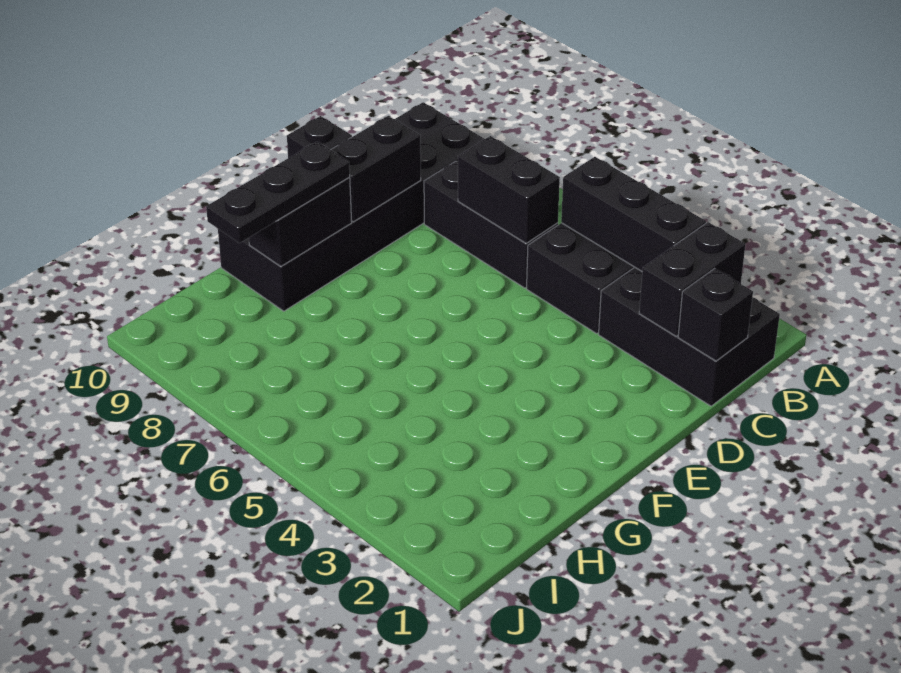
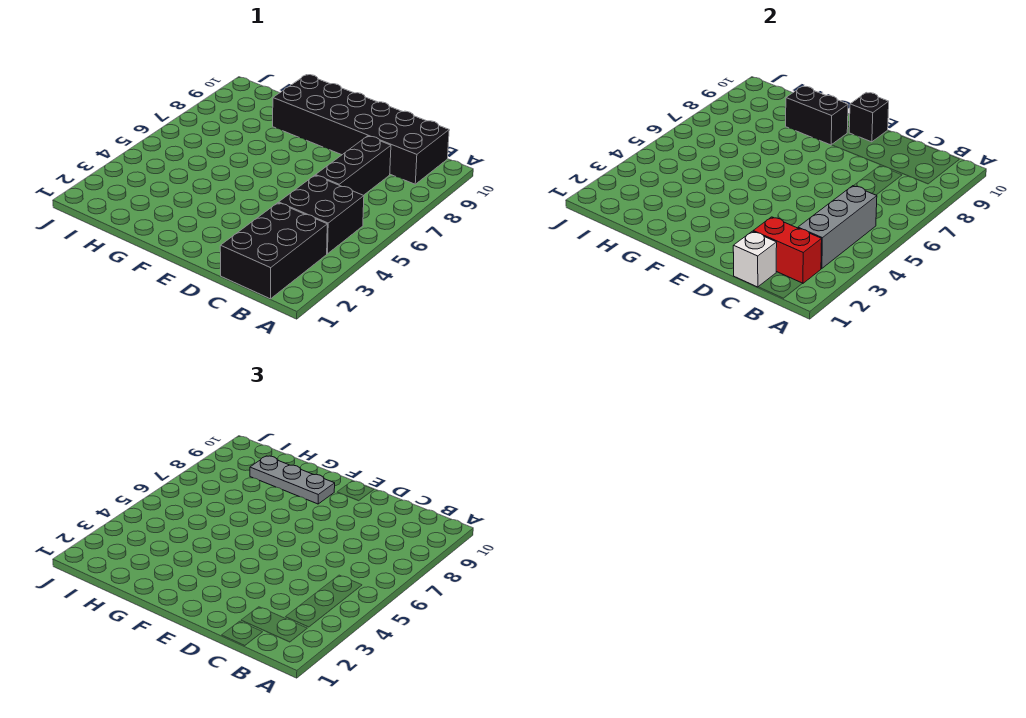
black 1x2 brick [639,222,745,336] -> red 1x2 brick [753,217,822,284]
black 1x3 brick [561,157,706,271] -> grey 1x3 brick [798,186,877,269]
black 1x1 brick [678,269,753,361] -> white 1x1 brick [733,231,777,287]
black 1x2 brick [458,136,560,243] -> none
black 1x2 brick [331,116,421,222] -> none
black 1x3 plate [206,142,350,243] -> grey 1x3 plate [250,456,335,504]

